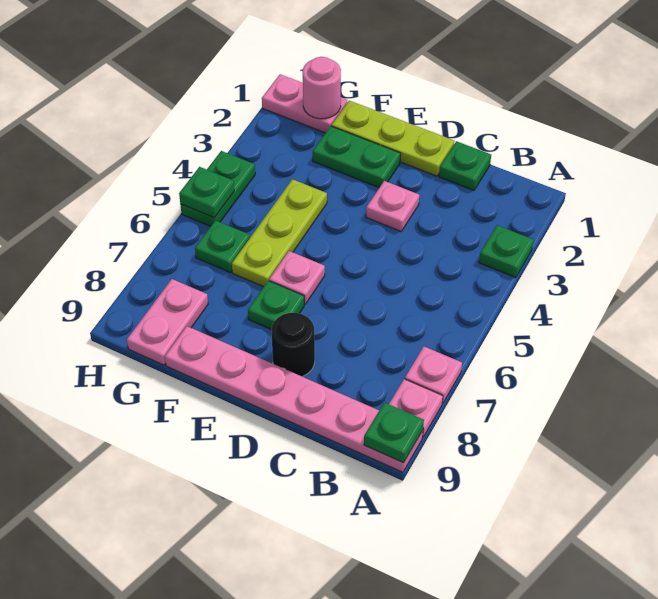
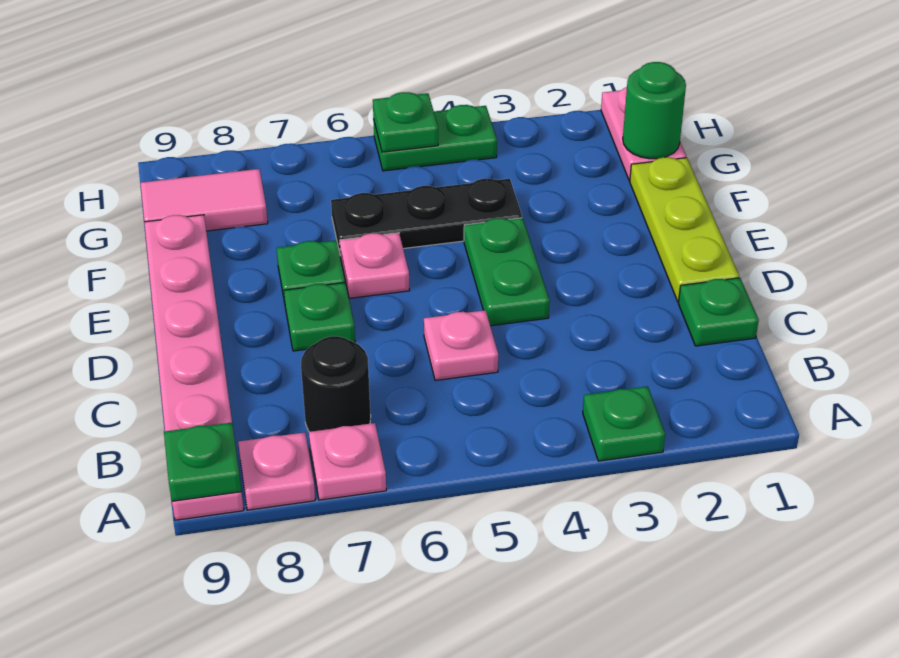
pink 1x1 plate [366,181,419,231] -> pink 1x1 plate moved to [424,310,498,381]
black 1x1 round brick [271,313,315,377] -> black 1x1 round brick moved to [301,336,371,432]
green 1x2 plate [313,126,401,188] -> green 1x2 plate moved to [464,218,550,326]
lime 1x3 plate [232,179,327,287] -> black 1x3 plate [331,179,522,253]
pink 1x1 round brick [303,57,341,119] -> green 1x1 round brick [623,62,686,159]
green 1x1 plate [195,220,250,273] -> green 1x1 plate moved to [284,283,355,351]
pink 1x2 plate [127,279,208,365] -> pink 1x2 tile [141,169,268,231]

